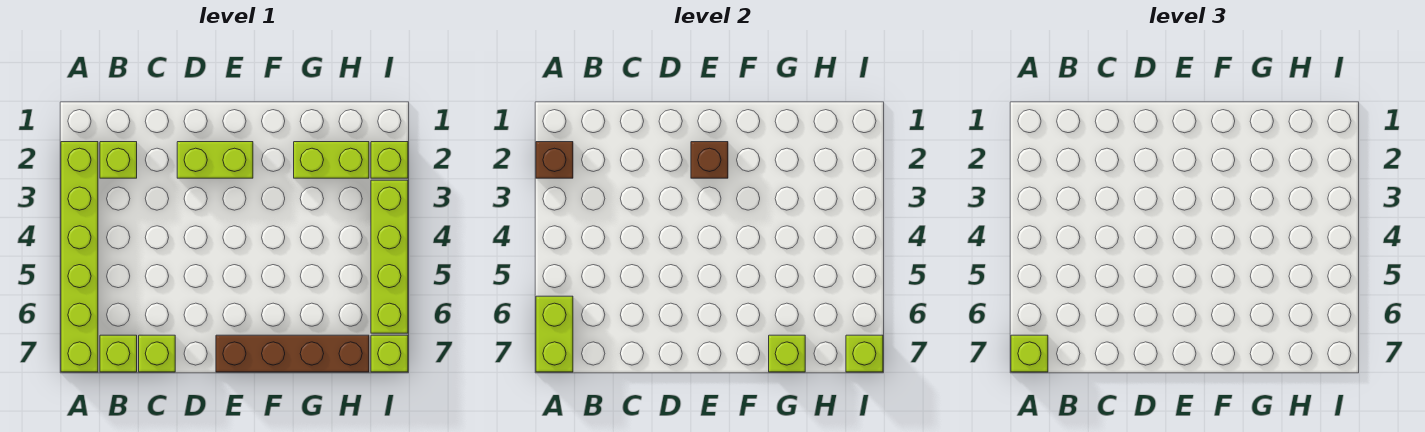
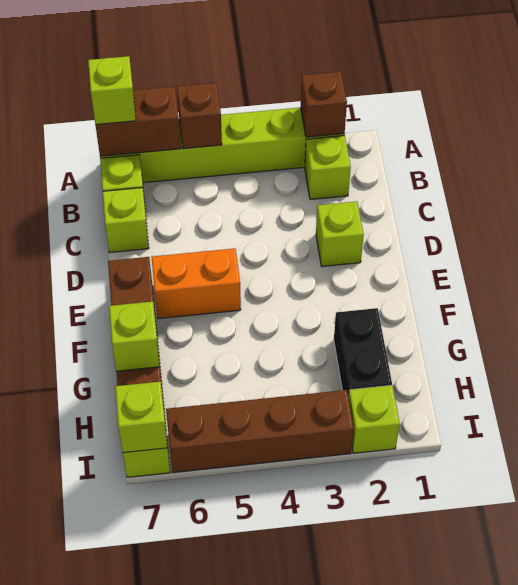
lime 1x2 brick [536,296,573,372] -> brown 1x2 brick [96,87,181,156]
lime 1x2 brick [177,142,253,178] -> lime 1x1 brick [316,201,364,266]
brown 1x1 brick [691,142,728,178] -> brown 1x1 brick moved to [177,83,222,149]
none -> orange 1x2 brick [151,248,241,319]
lime 1x2 brick [294,142,369,178] -> black 1x2 brick [334,308,392,397]
lime 1x4 brick [371,180,408,333] -> brown 1x4 brick [166,390,354,473]

